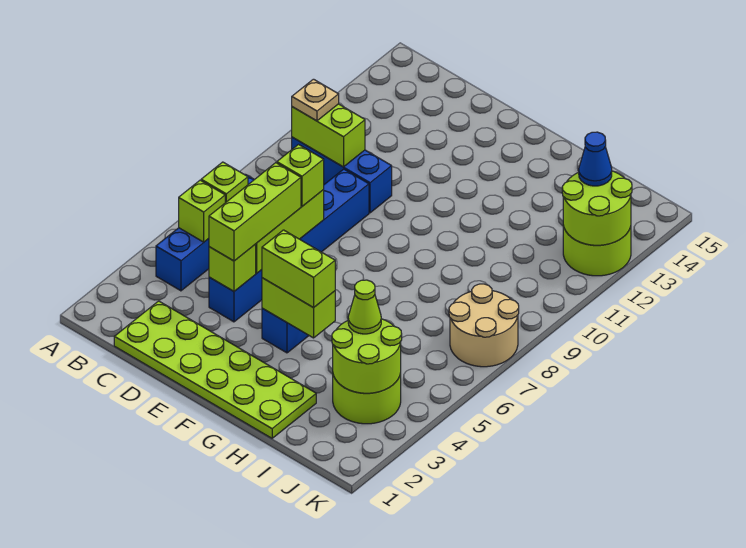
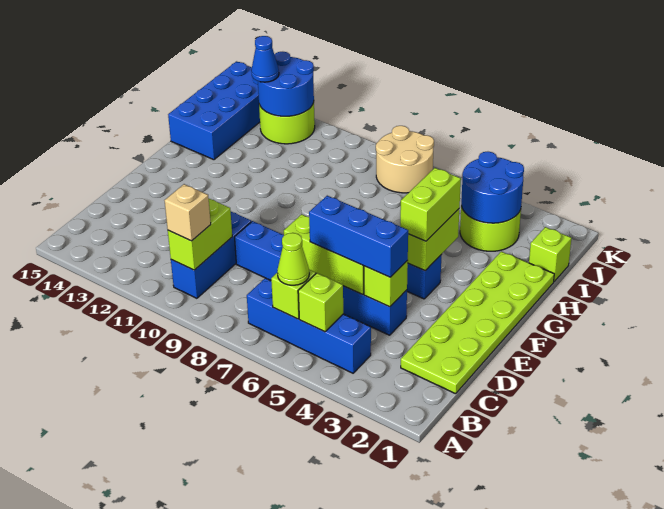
tan 1x1 plate [292,79,339,121] -> tan 1x1 brick [164,184,211,241]
lime 1x3 brick [209,163,301,261] -> blue 1x3 brick [309,196,408,277]
lime 1x1 brick [277,145,324,206] -> lime 1x1 brick moved to [529,227,572,282]
none -> blue 2x4 brick [168,61,260,160]
lime 2x2 round brick [332,319,402,393] -> blue 2x2 round brick [461,152,524,223]
lime 1x1 cone [348,280,381,334] -> lime 1x1 cone moved to [277,233,309,285]
lime 2x2 round brick [562,171,632,245] -> blue 2x2 round brick [258,52,314,116]

